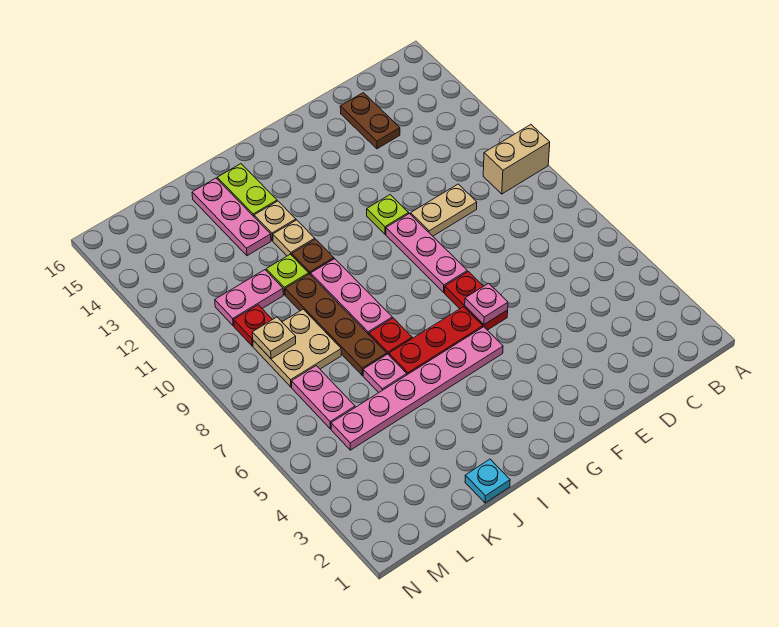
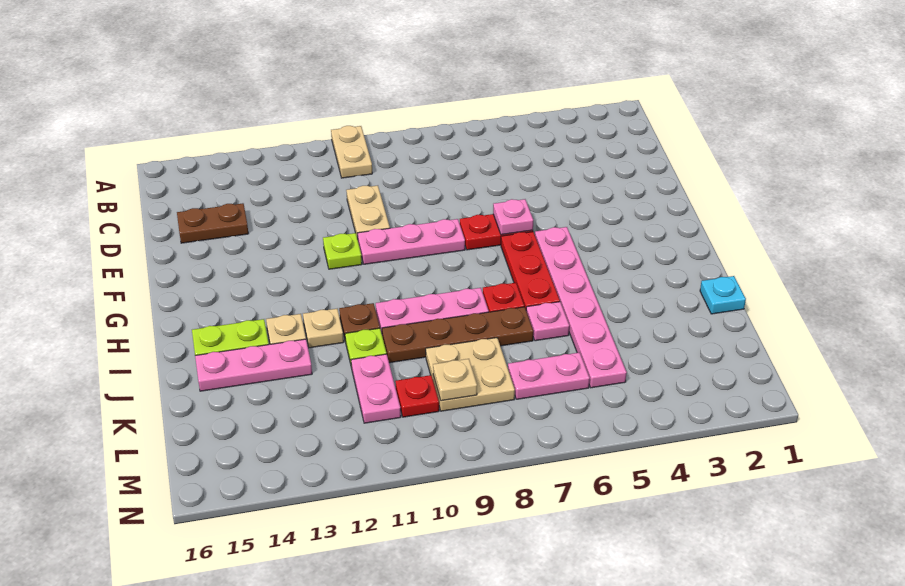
tan 1x2 brick [483,125,550,194] -> tan 1x2 plate [331,126,372,178]

